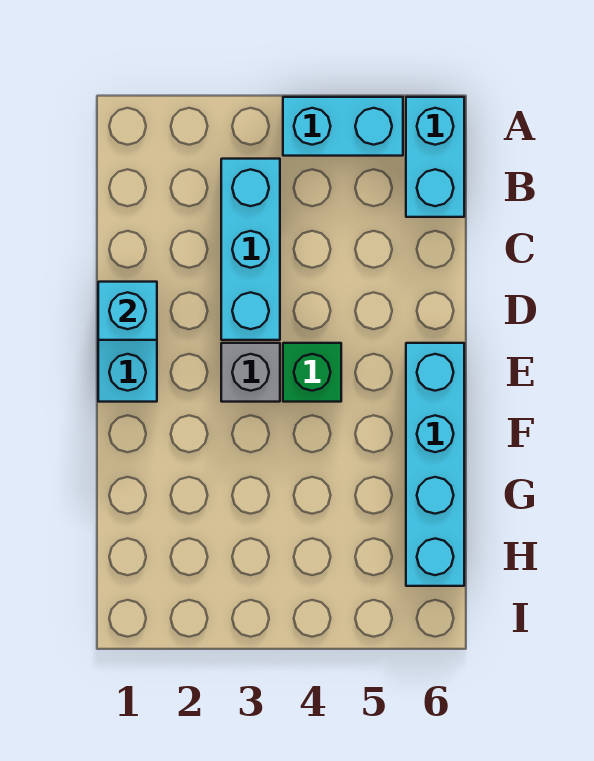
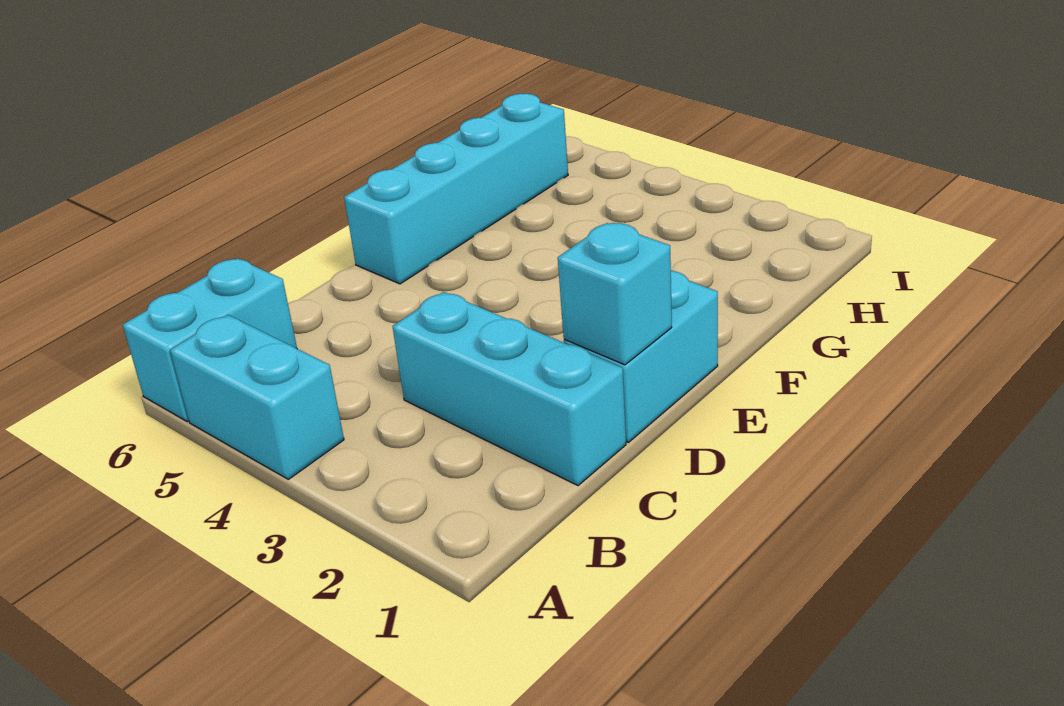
cyan 1x3 brick [221,159,280,340] -> cyan 1x3 brick turned to [392,292,626,486]
grey 1x1 brick [221,343,280,402] -> none
green 1x1 brick [283,343,341,402] -> none

